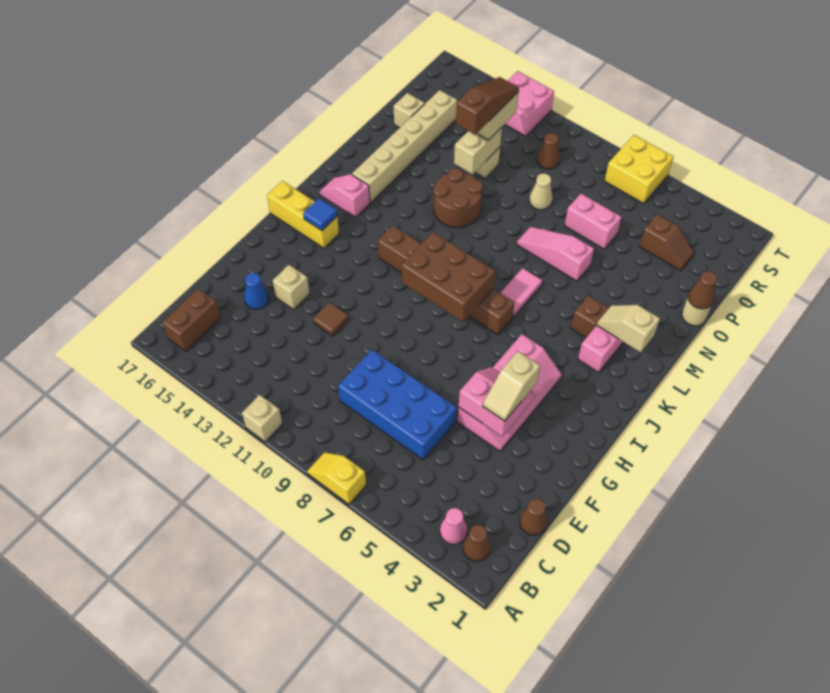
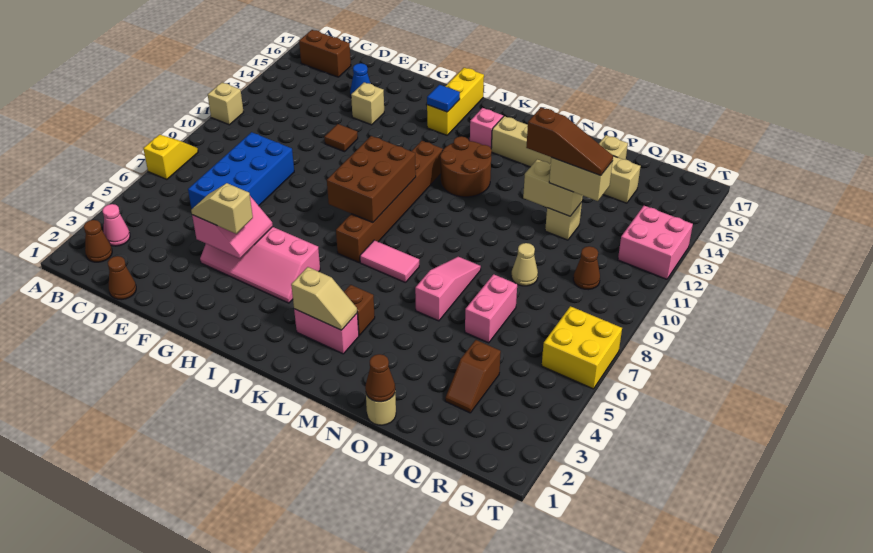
tan 1x2 slope [597,305,660,352] -> tan 1x2 slope turned to [291,267,357,330]
brown 2x2 round brick [433,168,483,227] -> brown 2x2 round brick moved to [440,136,492,197]

